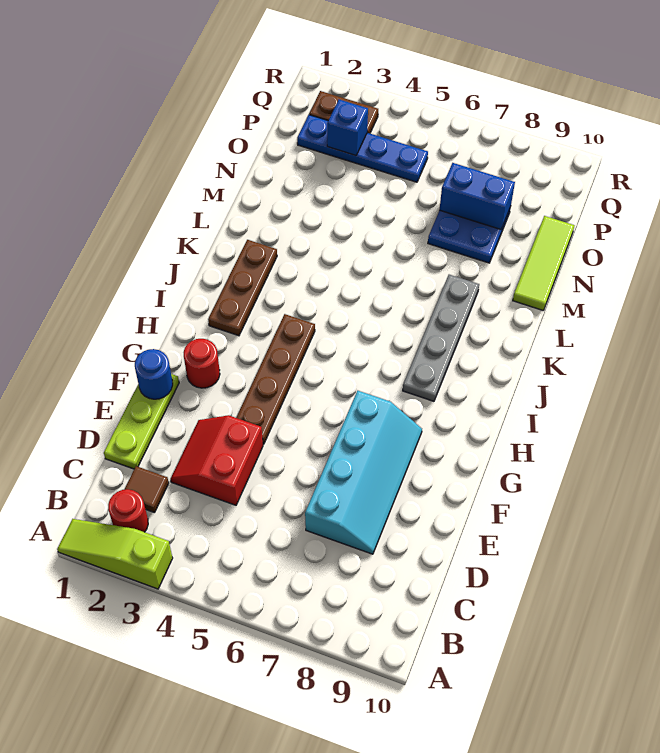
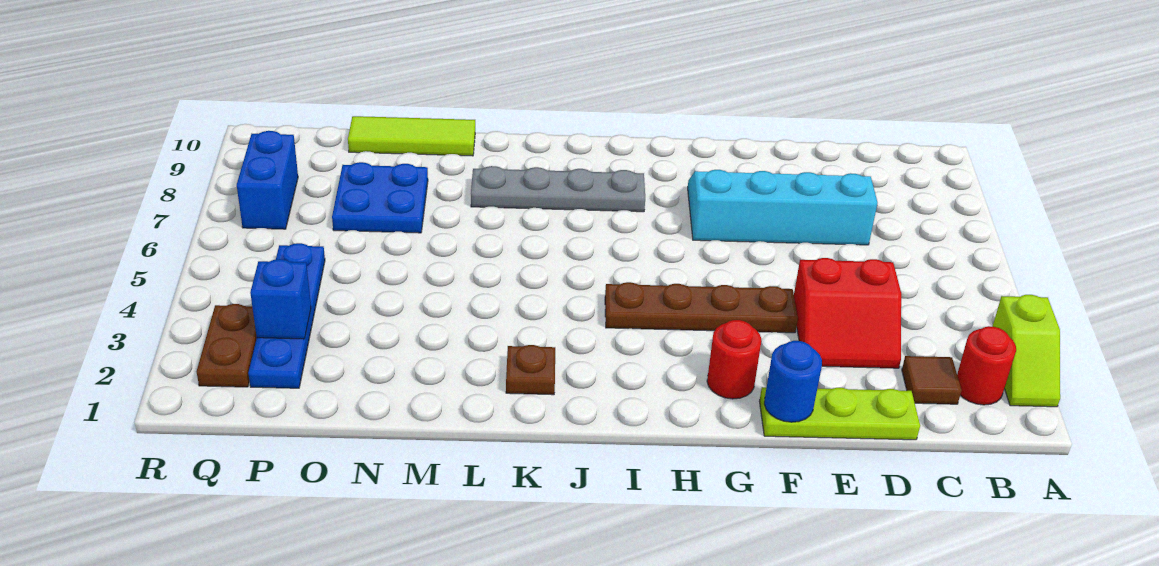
lime 1x3 slope [57,519,173,589] -> lime 1x2 slope [992,295,1060,407]
brown 1x3 plate [208,240,277,336] -> brown 1x1 plate [506,345,555,395]
blue 1x2 brick [440,163,515,229] -> blue 1x2 brick moved to [237,131,298,229]

